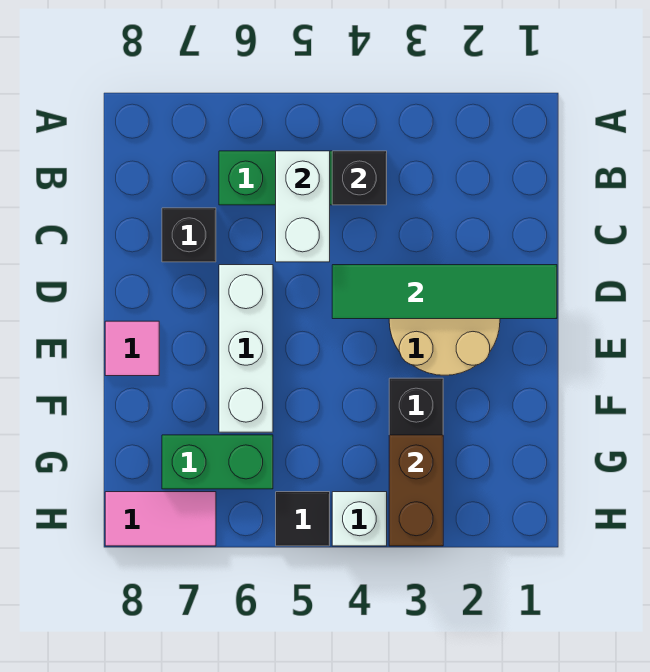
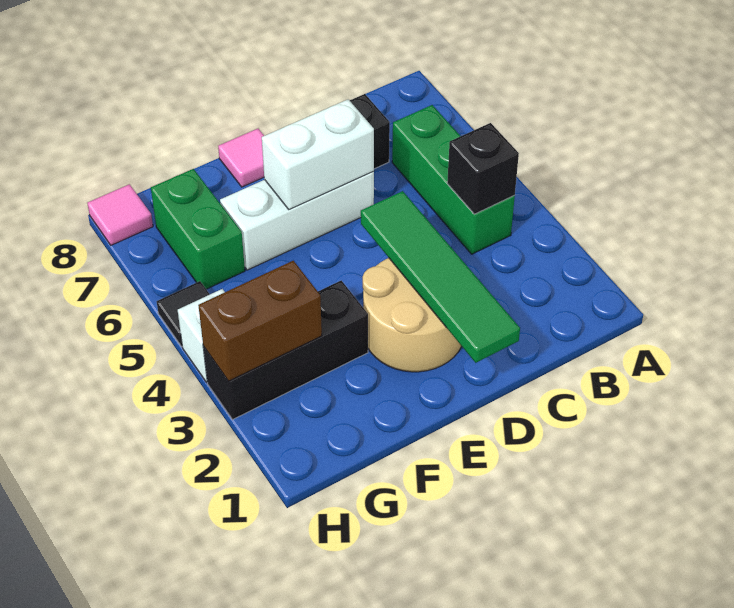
white 1x2 brick [276,151,330,262] -> white 1x2 brick moved to [262,99,374,209]
pink 1x2 tile [105,492,216,546] -> pink 1x1 tile [87,184,153,245]

